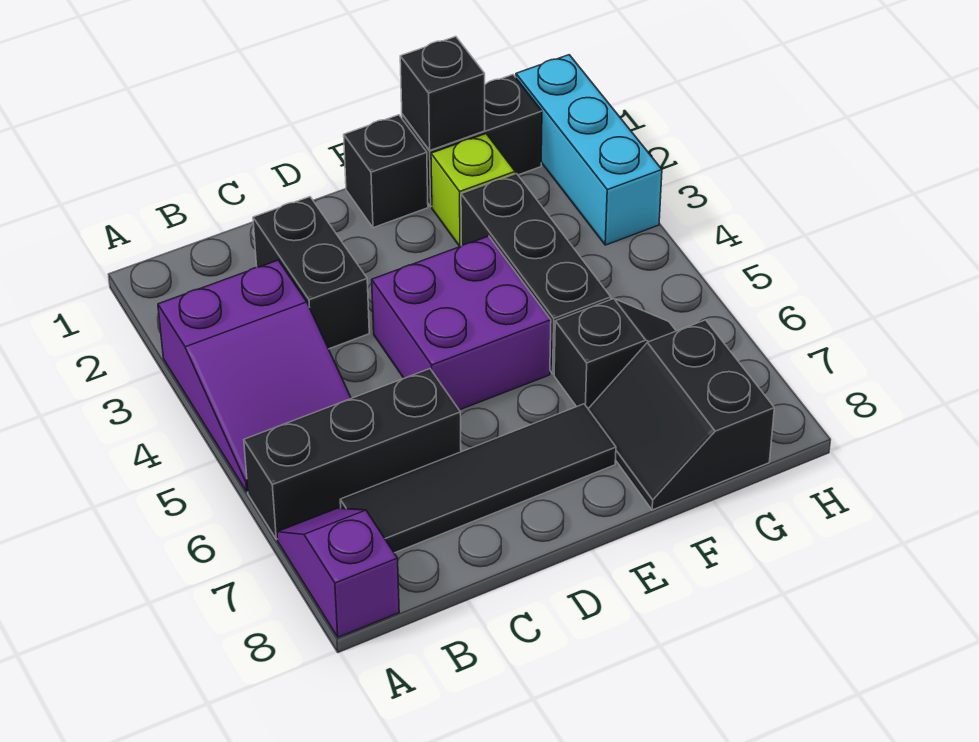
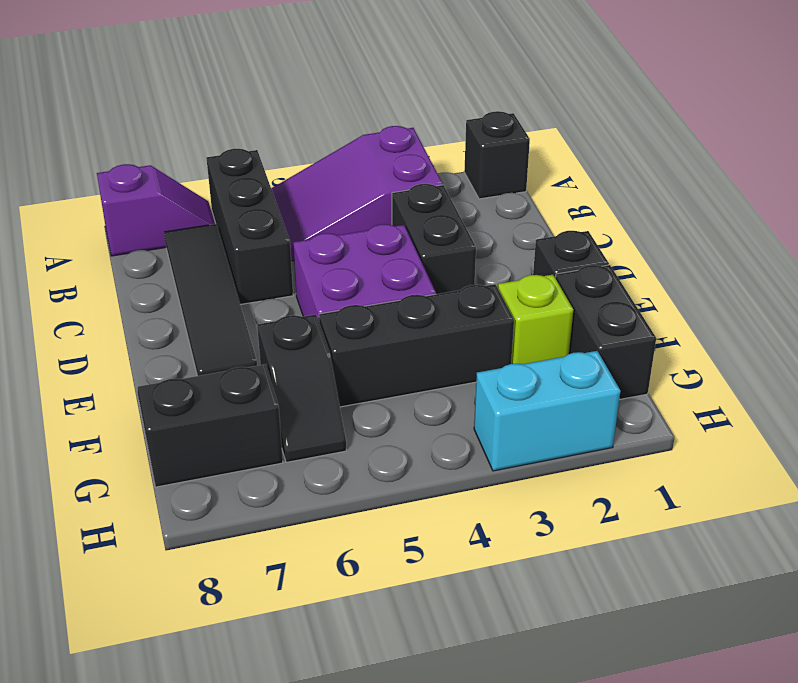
black 1x2 brick [253,197,369,349] -> black 1x2 brick turned to [392,184,476,294]
black 1x1 brick [400,37,485,150] -> black 1x1 brick moved to [464,111,530,199]
cyan 1x3 brick [516,55,662,245] -> cyan 1x2 brick [474,351,621,471]

